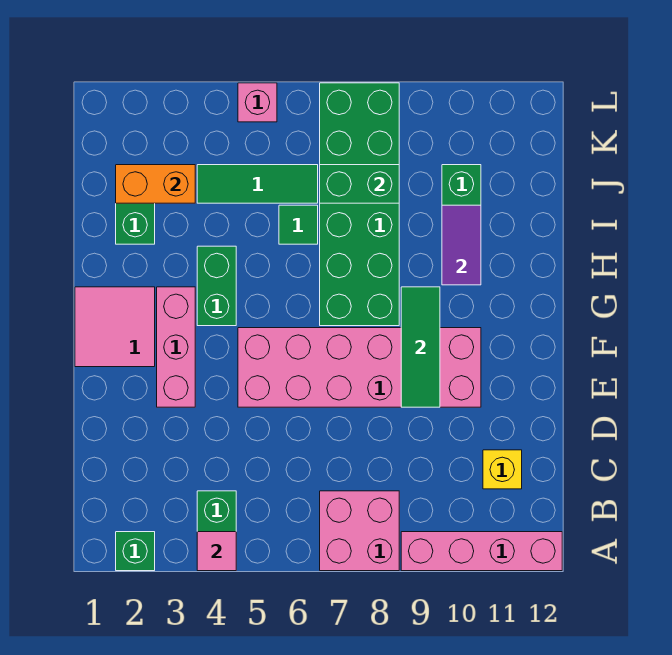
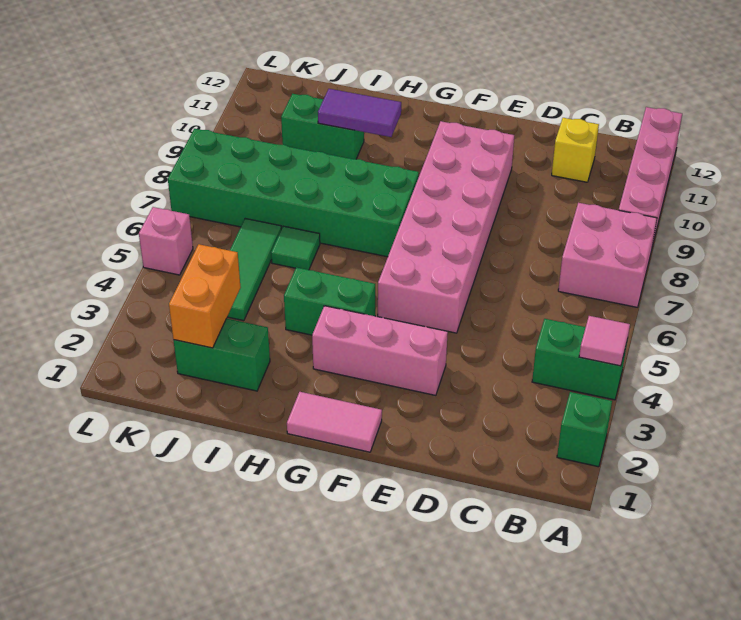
green 1x3 tile [401,287,440,407] -> none
pink 2x2 tile [75,287,155,367] -> pink 1x2 tile [287,392,382,452]
green 1x2 brick [320,165,399,203] -> none

